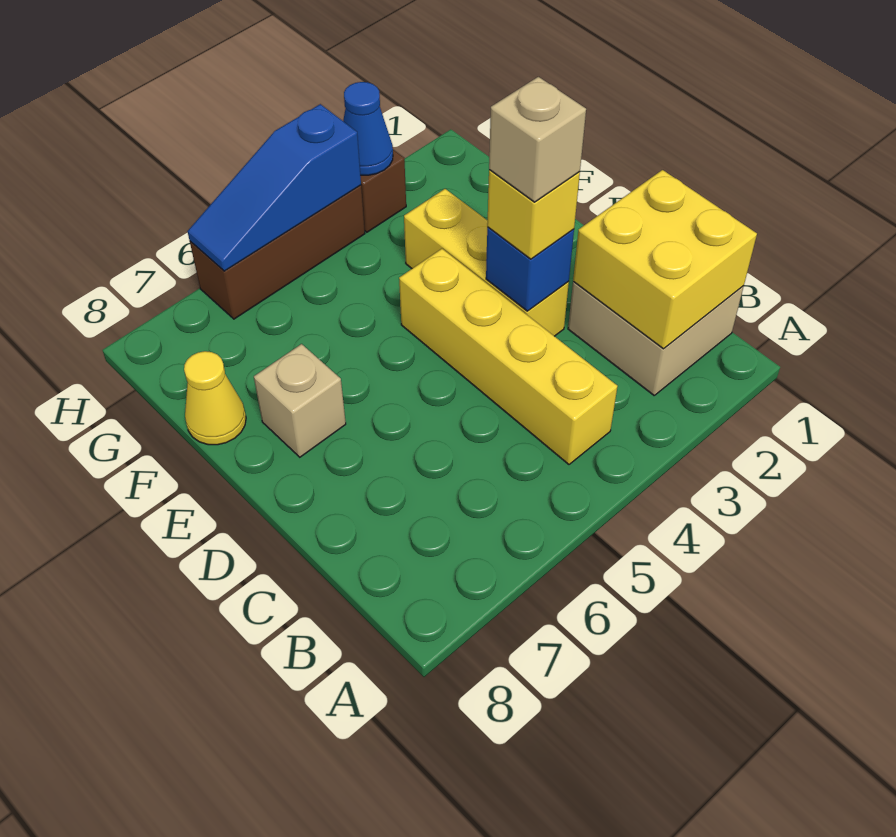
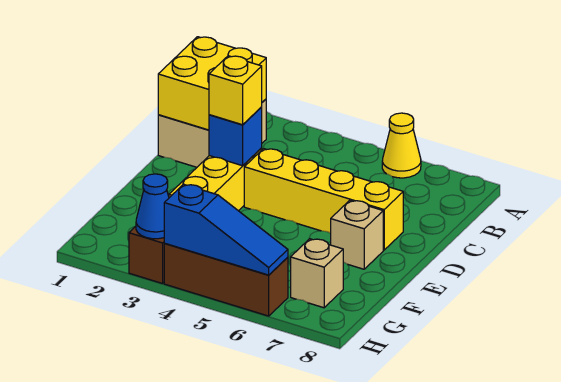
yellow 1x4 brick [399,249,618,464] -> yellow 1x4 brick turned to [244,149,403,250]
tan 1x1 brick [489,77,586,202] -> tan 1x1 brick moved to [291,239,343,308]
yellow 1x1 cone [184,351,246,445] -> yellow 1x1 cone moved to [382,113,421,178]

